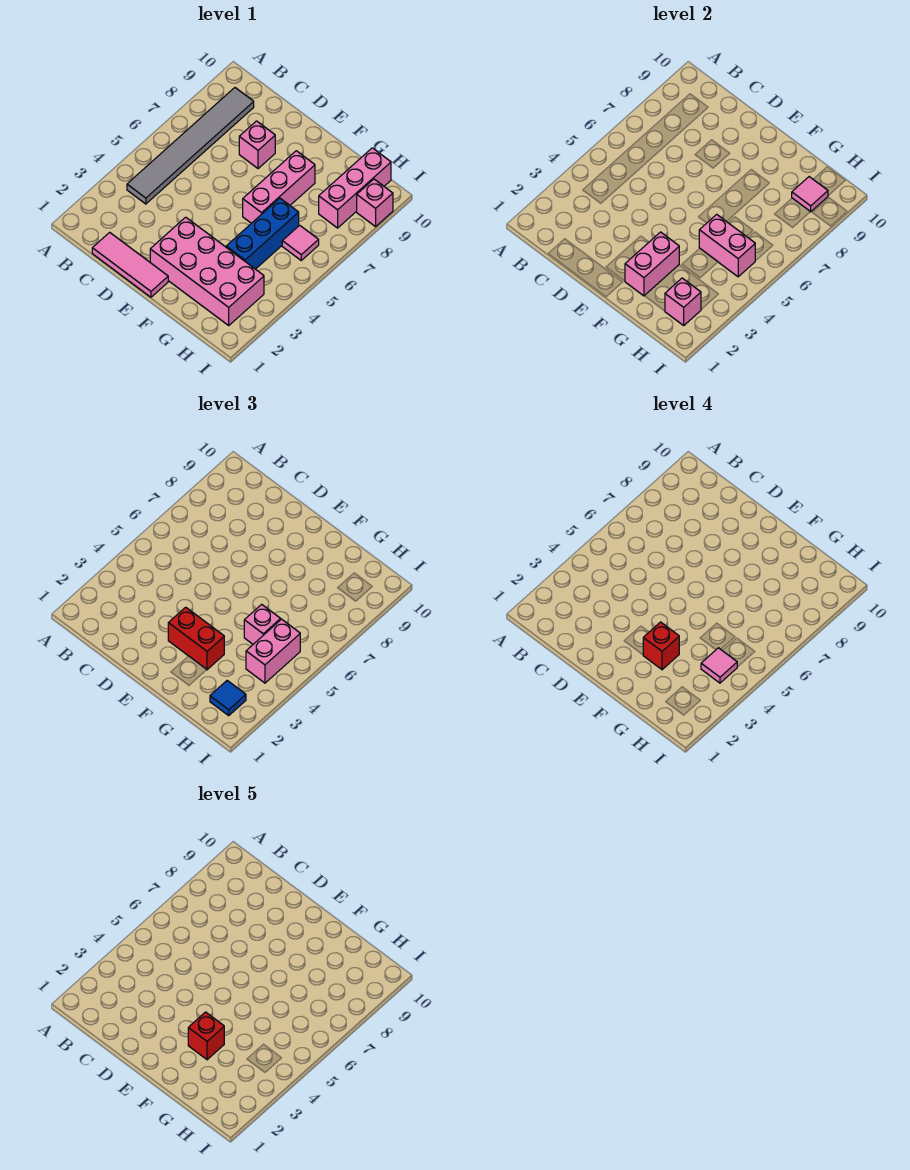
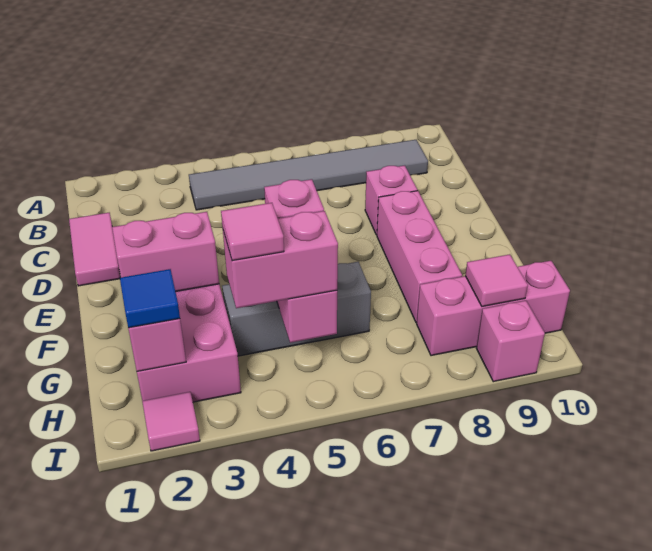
pink 1x3 tile [92,232,168,297] -> pink 1x2 tile [69,213,120,286]
red 1x2 brick [168,607,224,670] -> none
red 1x1 brick [643,622,679,670] -> none
red 1x1 brick [188,1012,224,1060] -> none
pink 1x3 brick [243,151,315,223] -> pink 1x3 brick turned to [377,191,462,322]
blue 1x3 brick [226,198,299,269] -> grey 1x3 brick [222,262,371,356]
pink 1x1 tile [282,225,319,260] -> pink 1x1 tile moved to [142,392,200,451]

